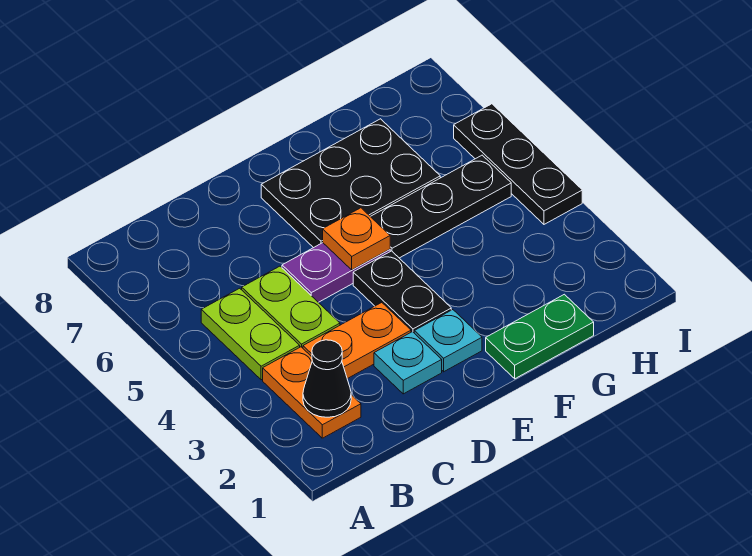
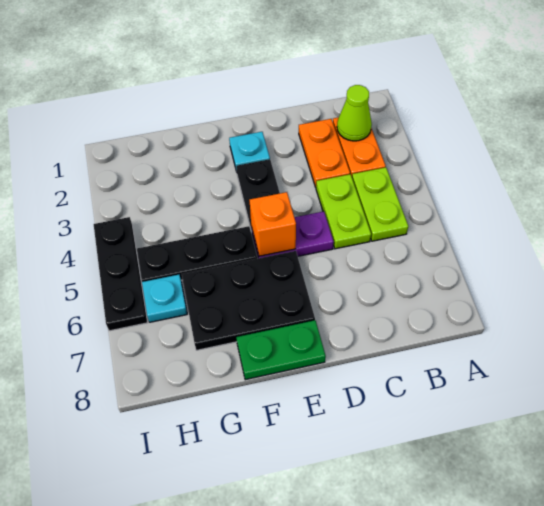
black 1x1 cone [303,340,351,417] -> lime 1x1 cone [337,85,372,141]
orange 1x2 plate [303,303,411,379] -> orange 1x2 plate turned to [299,119,350,187]
cyan 1x1 plate [374,332,442,394] -> cyan 1x1 plate moved to [142,275,187,322]
orange 1x1 plate [323,208,390,270] -> orange 1x1 brick [250,192,296,256]
green 1x2 plate [486,294,594,379] -> green 1x2 plate moved to [236,320,326,380]

